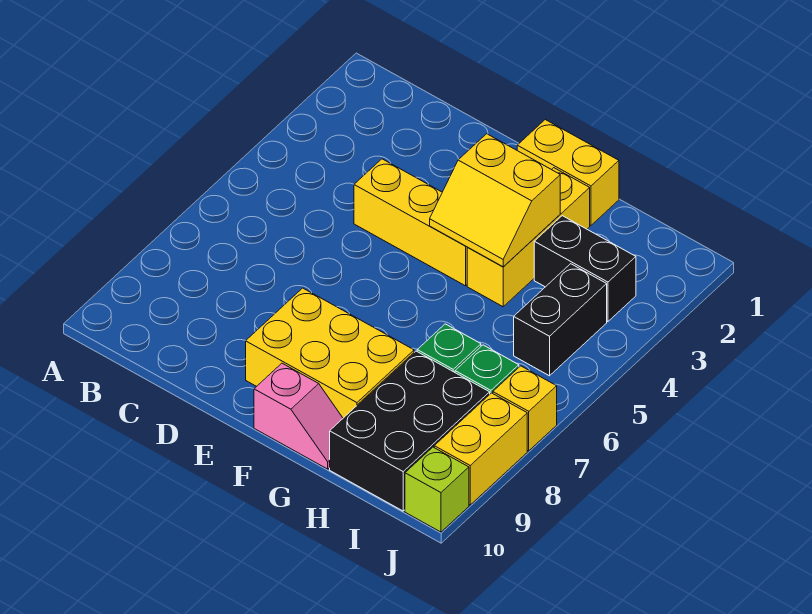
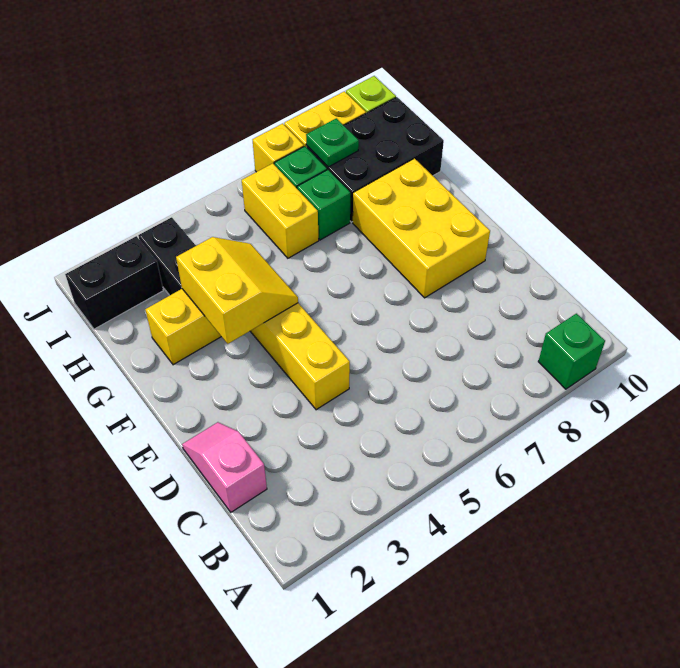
none -> green 1x1 brick [538,314,605,389]
yellow 1x2 brick [517,120,619,225] -> yellow 1x2 brick moved to [242,163,319,258]
pink 1x2 slope [254,363,343,469] -> pink 1x2 slope moved to [182,422,267,512]
black 1x2 brick [514,264,607,376] -> black 1x2 brick moved to [65,236,163,329]
none -> green 1x1 plate [306,118,359,167]

